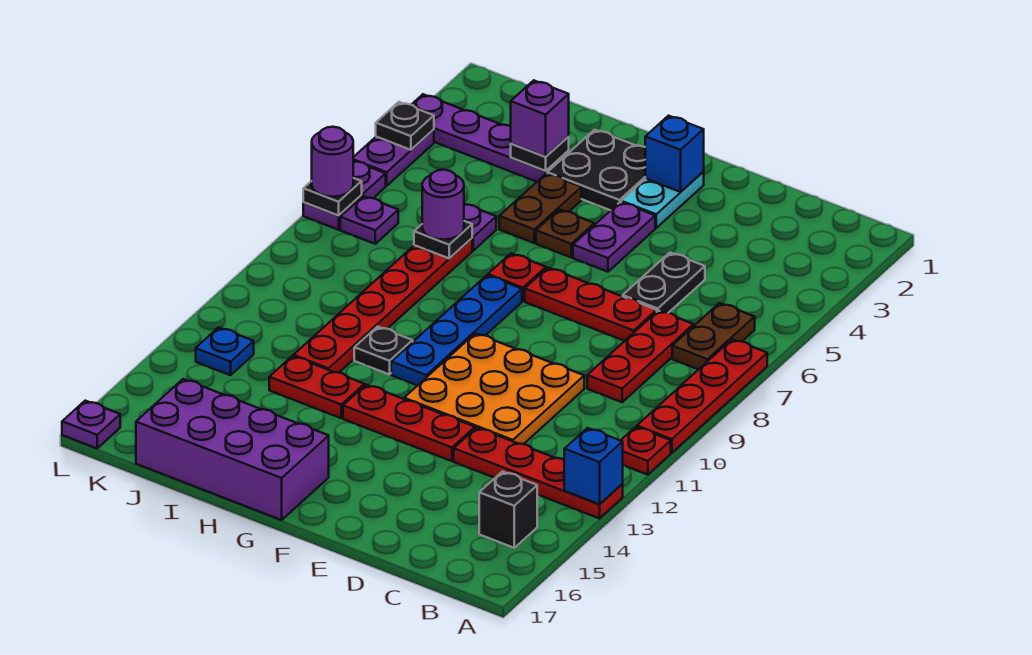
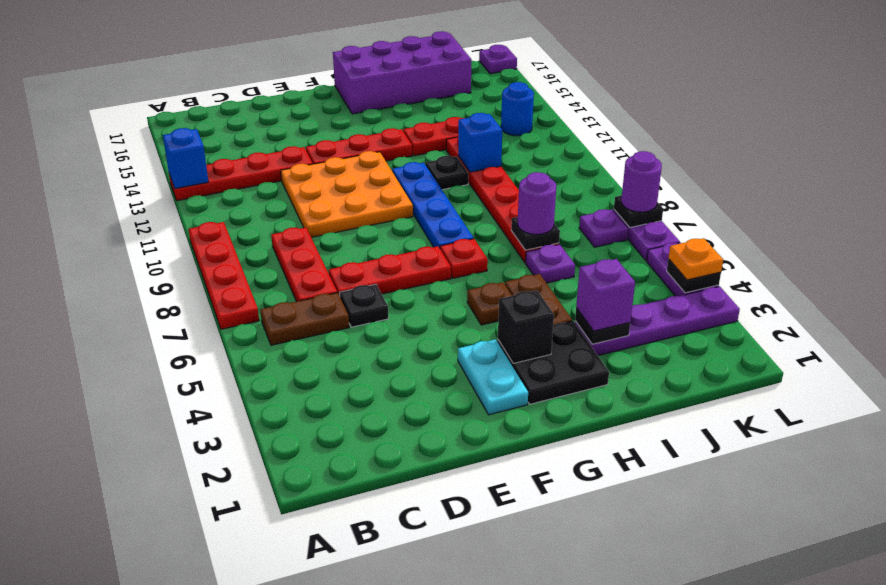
red 1x1 plate [620,427,671,475] -> none
brown 1x2 plate [672,303,755,370] -> brown 1x2 plate turned to [260,293,349,345]
black 1x1 brick [479,472,537,548] -> black 1x1 brick moved to [498,290,554,363]
black 1x2 plate [623,253,705,313] -> black 1x1 plate [340,284,389,327]
blue 1x1 brick [645,116,704,192] -> blue 1x1 brick moved to [458,113,502,172]
purple 1x2 plate [573,202,655,272] -> none
blue 1x1 plate [196,327,254,375] -> blue 1x1 round brick [501,82,534,136]
none -> orange 1x1 plate [669,238,723,280]

